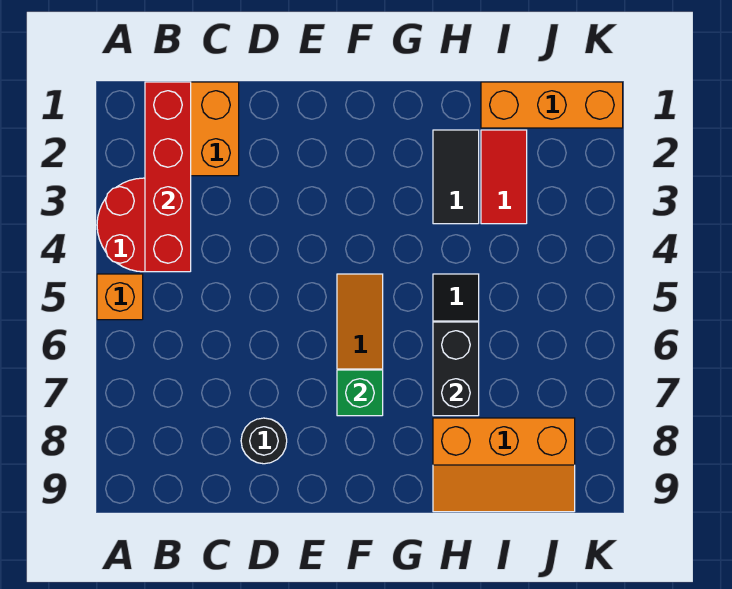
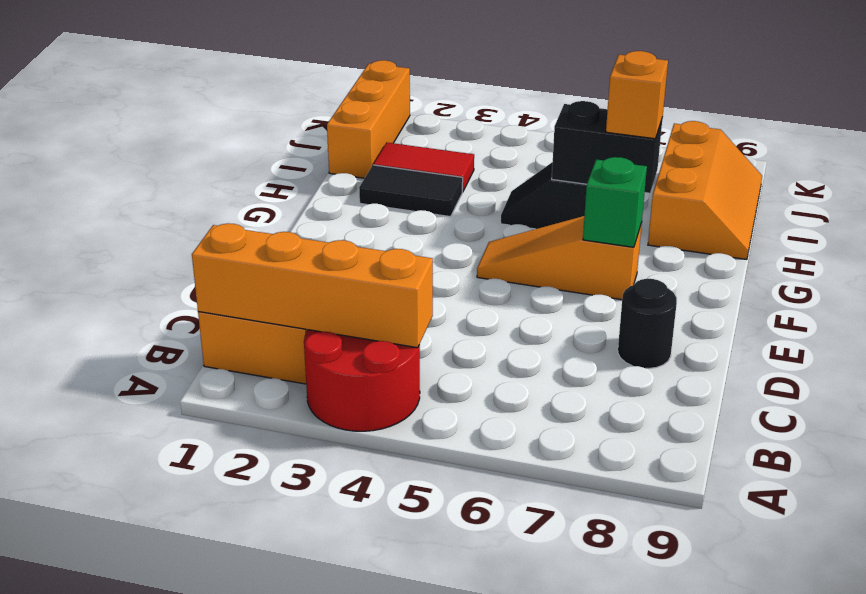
orange 1x1 brick [97,274,143,320] -> orange 1x1 brick moved to [606,51,668,139]
red 1x4 brick [145,82,191,272] -> orange 1x4 brick [192,223,433,348]

